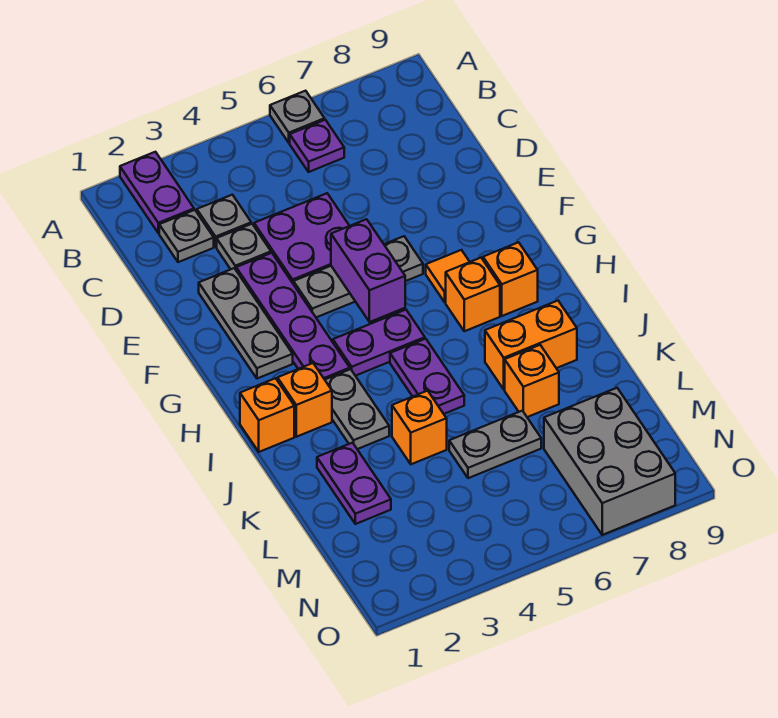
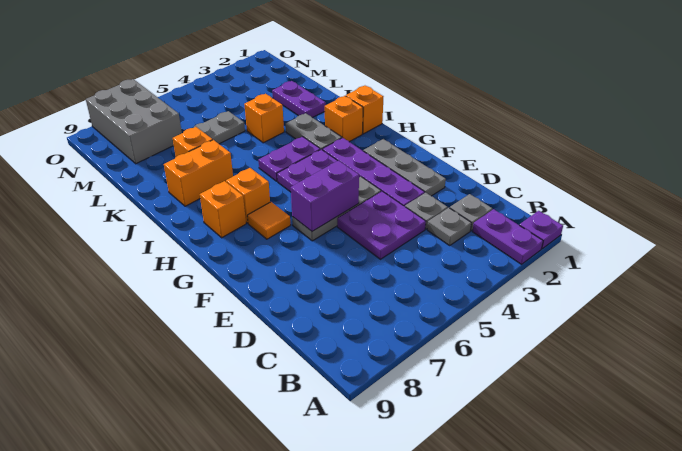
grey 1x1 plate [270,91,325,143] -> none
purple 1x1 plate [290,120,344,172] -> purple 1x1 plate moved to [519,211,563,249]
purple 1x2 brick [331,219,405,322] -> purple 1x2 brick turned to [291,161,359,231]
purple 1x2 plate [390,339,464,414] -> purple 1x2 plate turned to [258,137,320,181]

